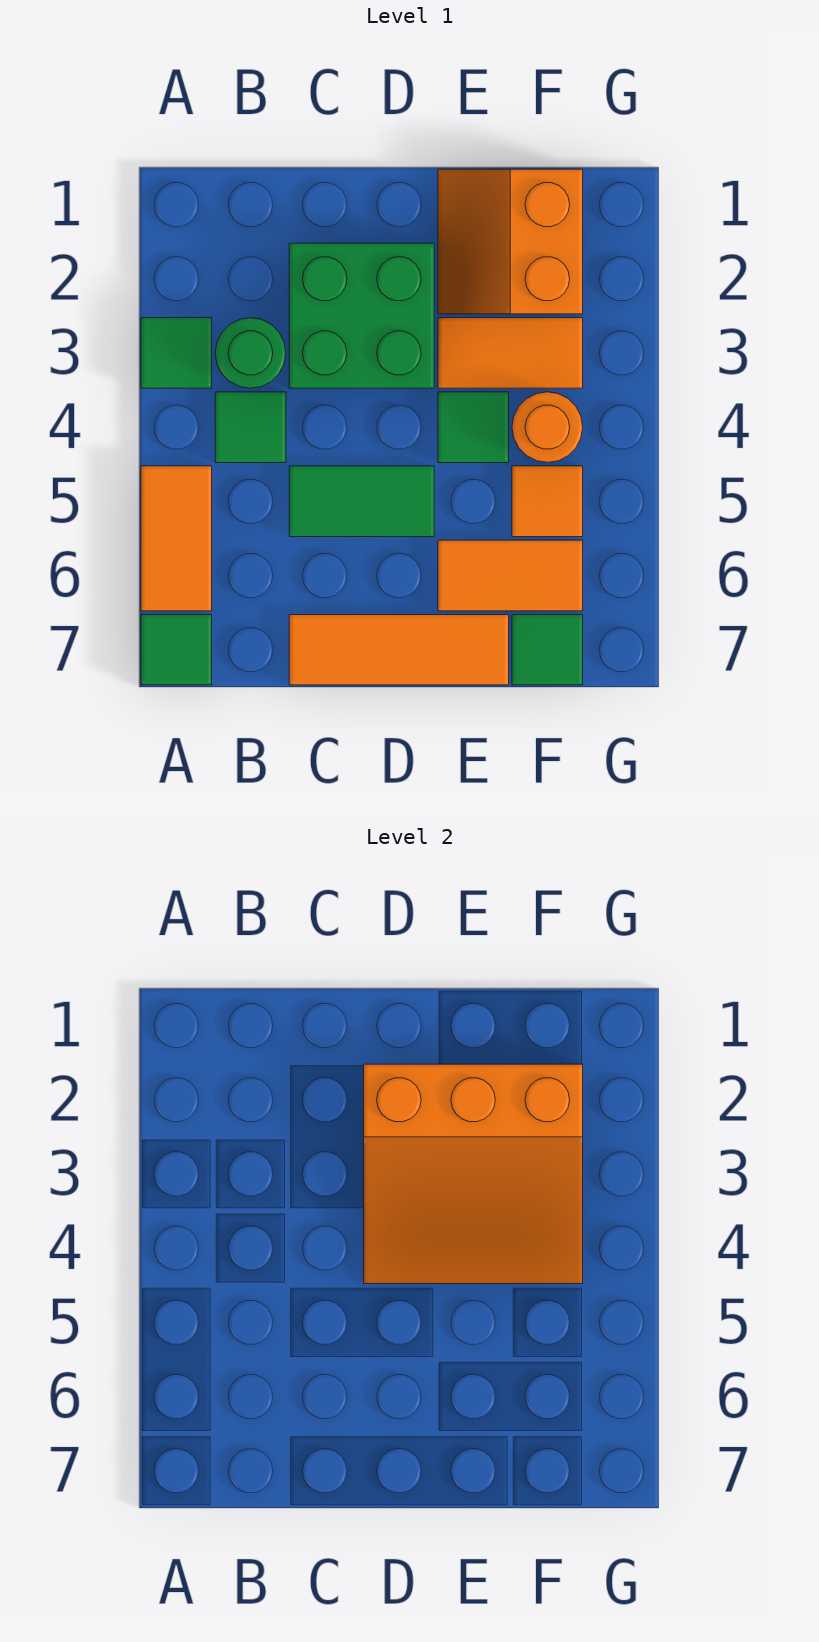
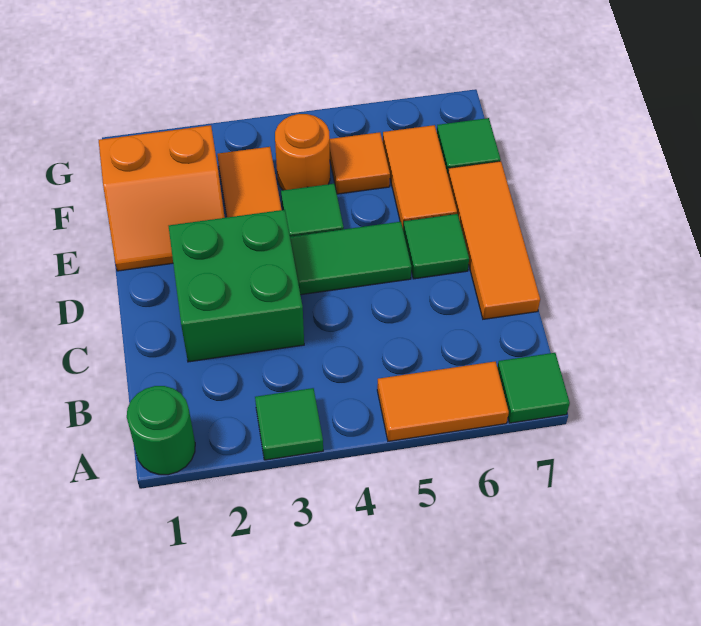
green 1x1 round brick [215,318,286,388] -> green 1x1 round brick moved to [127,386,195,475]
green 1x1 tile [215,392,286,463] -> green 1x1 tile moved to [403,214,469,279]
green 1x2 tile [289,466,434,537] -> green 1x2 tile turned to [290,222,411,295]
orange 3x3 slope [364,1064,583,1284] -> none

